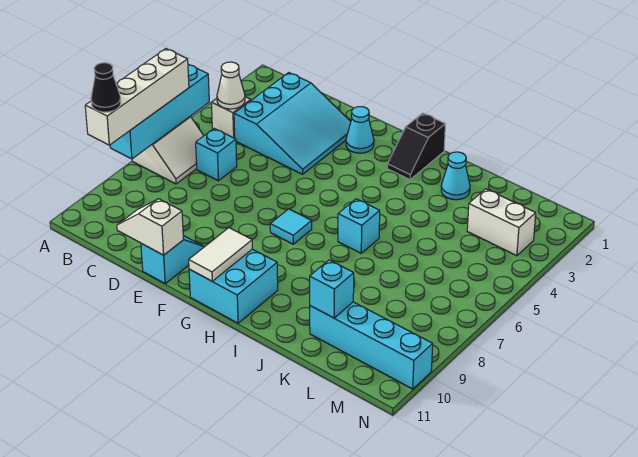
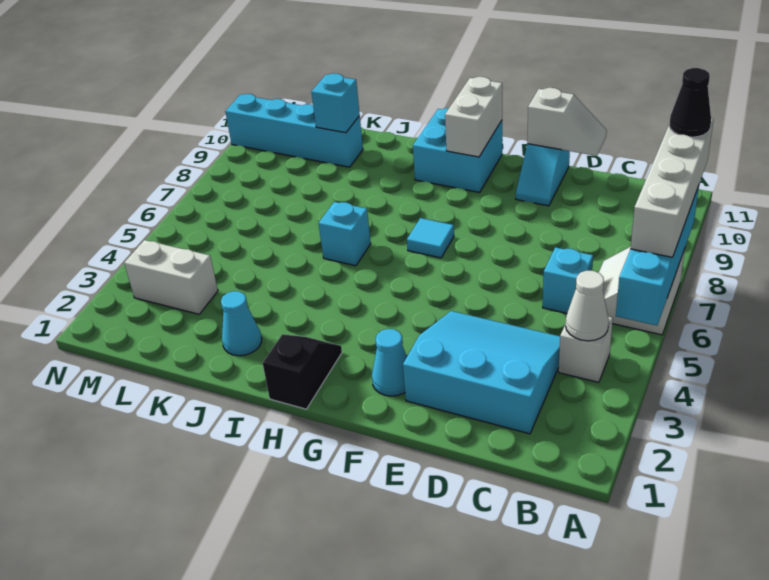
cyan 3x3 slope [234,73,351,174] -> cyan 3x3 slope turned to [403,311,560,434]
white 1x2 tile [189,228,252,281] -> white 1x2 brick [445,77,502,157]

